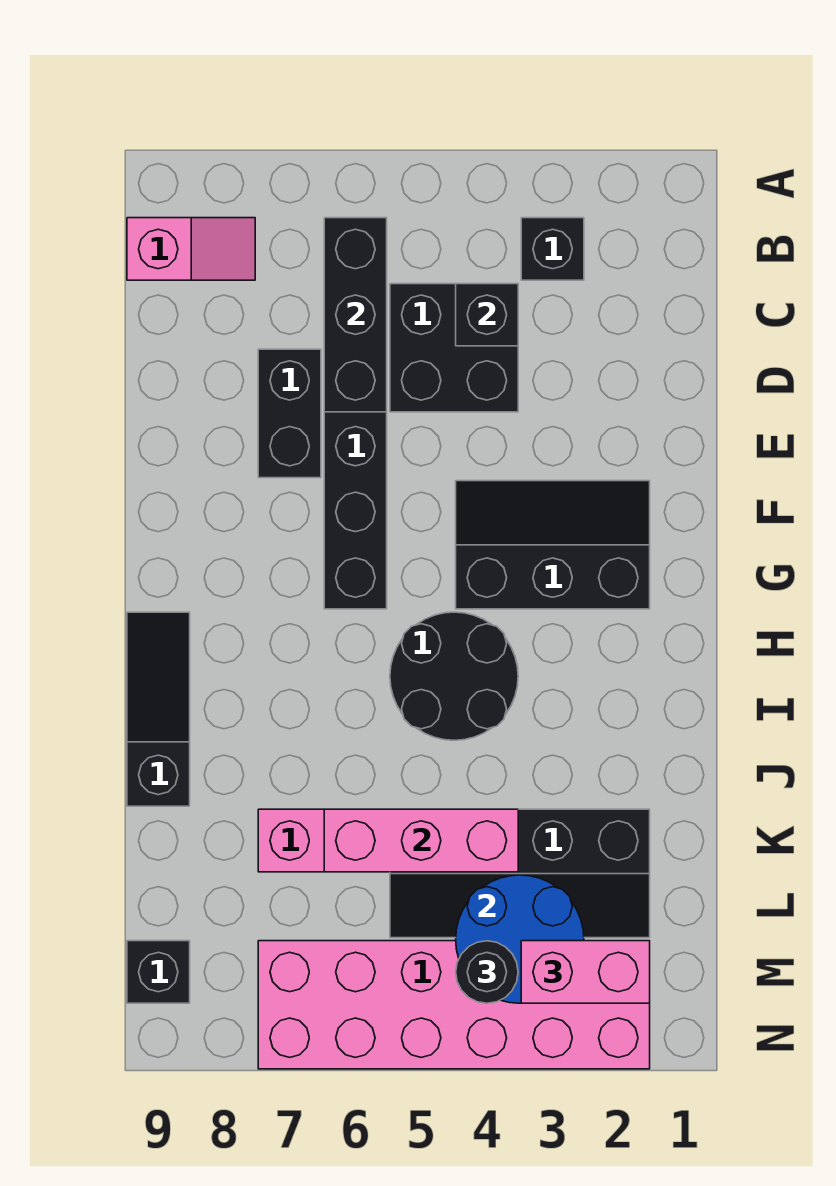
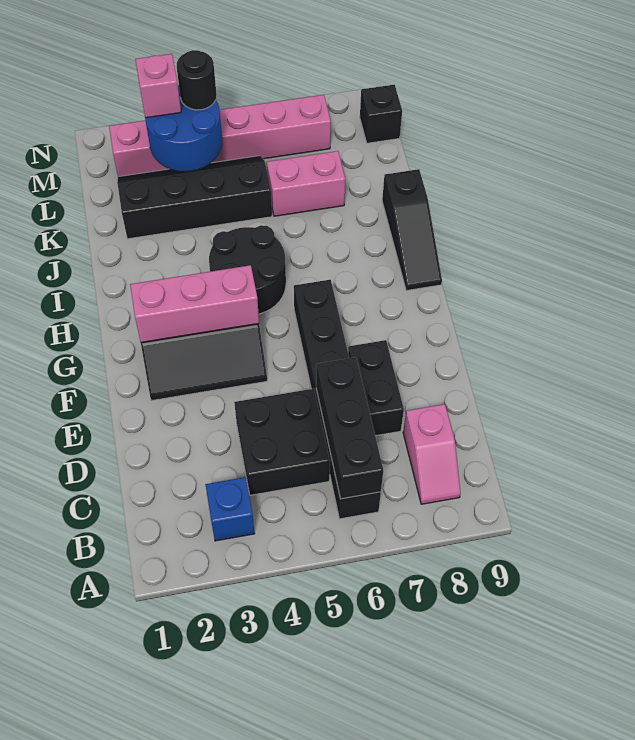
black 1x1 brick [521,218,584,280] -> blue 1x1 brick [205,477,255,541]
pink 1x2 slope [127,218,255,280] -> pink 1x2 slope turned to [403,404,461,504]
black 1x1 brick [456,284,518,346] -> none
pink 1x3 brick [324,809,518,872] -> pink 1x3 brick moved to [130,265,259,342]
pink 2x6 brick [258,941,650,1069] -> pink 1x6 brick [109,95,331,177]
pink 1x2 brick [521,941,650,1003] -> pink 1x1 brick [135,54,181,118]

